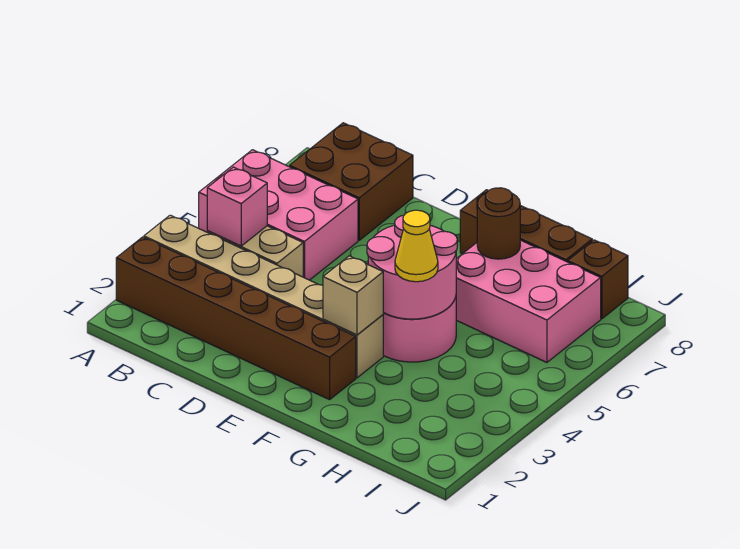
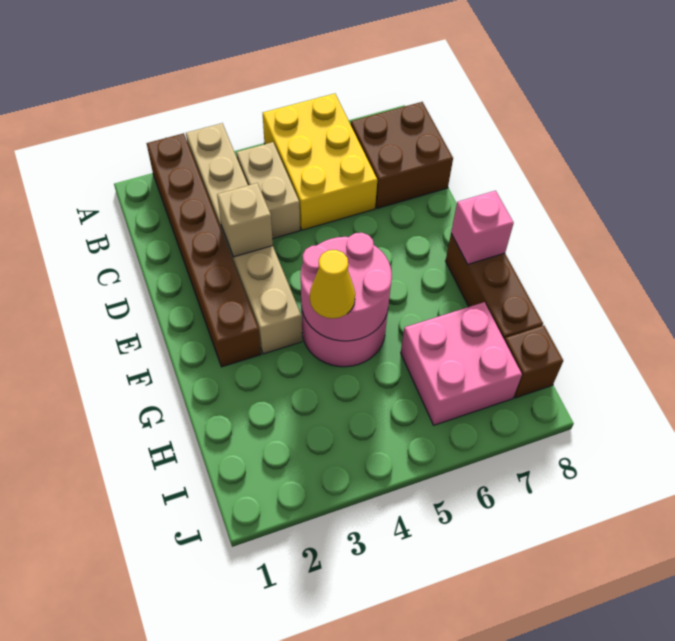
pink 2x3 brick [199,150,358,280] -> yellow 2x3 brick [263,94,377,230]
pink 1x1 brick [207,167,267,246] -> pink 1x1 brick moved to [451,191,514,264]
tan 1x1 brick [323,256,383,335] -> tan 1x1 brick moved to [217,183,273,257]
pink 2x3 brick [456,240,601,362] -> pink 2x2 brick [401,302,522,425]
brown 1x1 round brick [477,188,520,259] -> none

